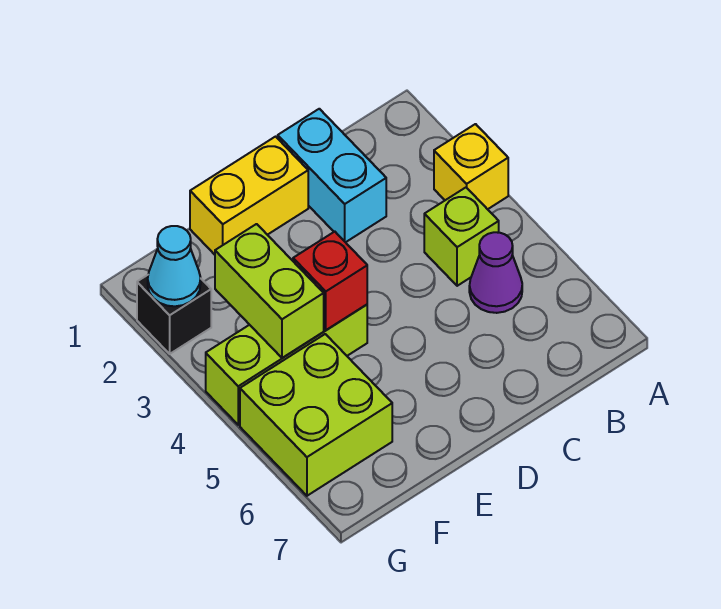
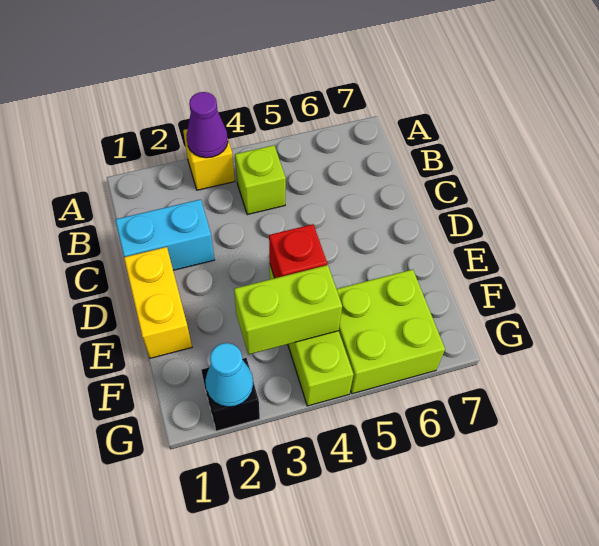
purple 1x1 cone [469,232,522,313] -> purple 1x1 cone moved to [186,92,228,158]

